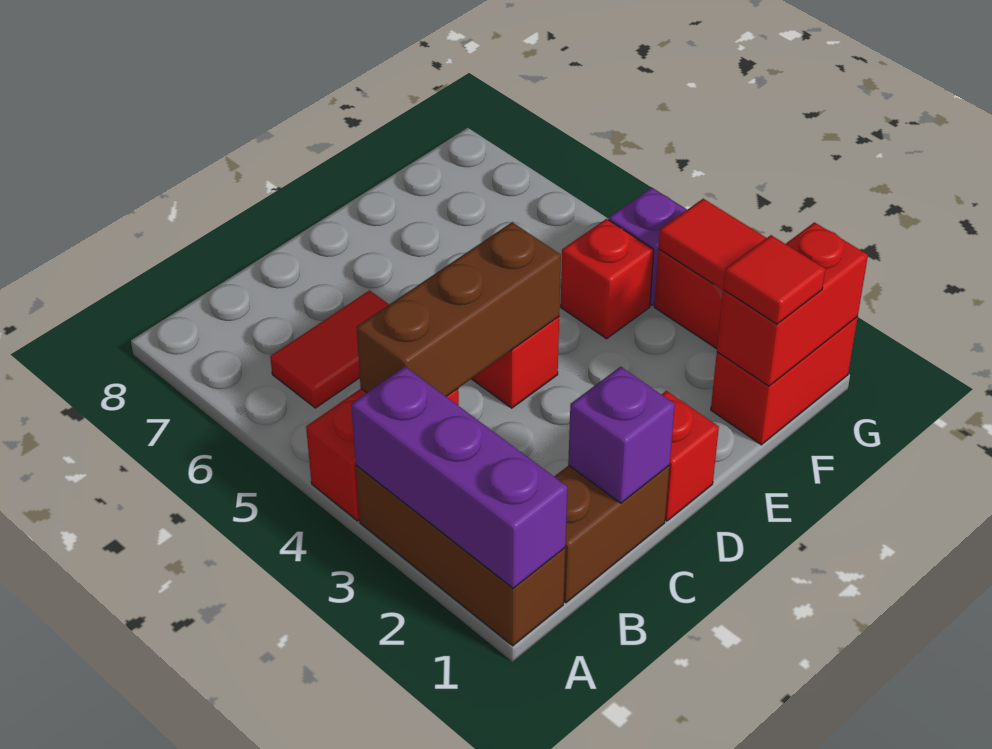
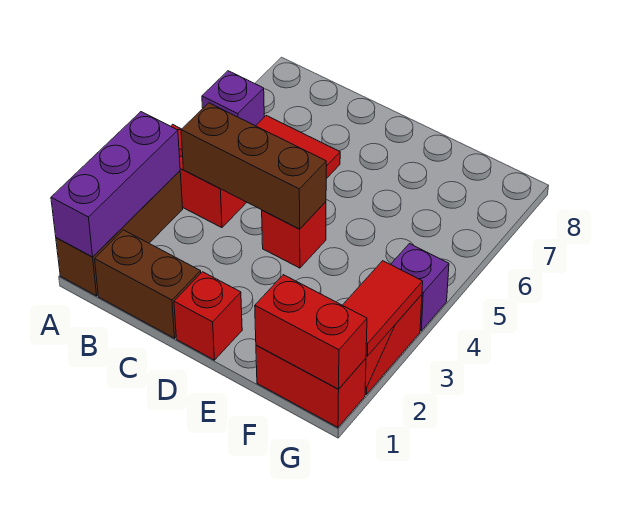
purple 1x1 brick [568,367,675,503] -> purple 1x1 brick moved to [202,71,264,126]
red 1x1 tile [723,235,825,324] -> none
red 1x1 brick [561,219,654,339] -> none

